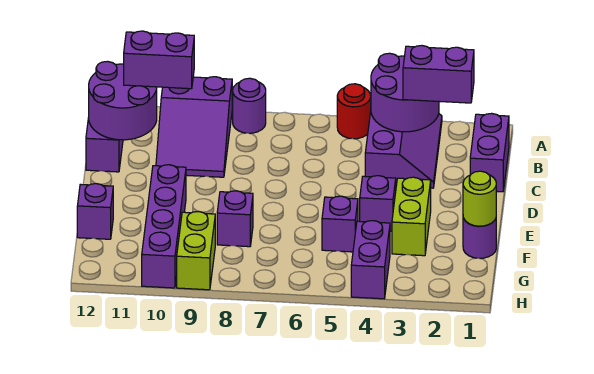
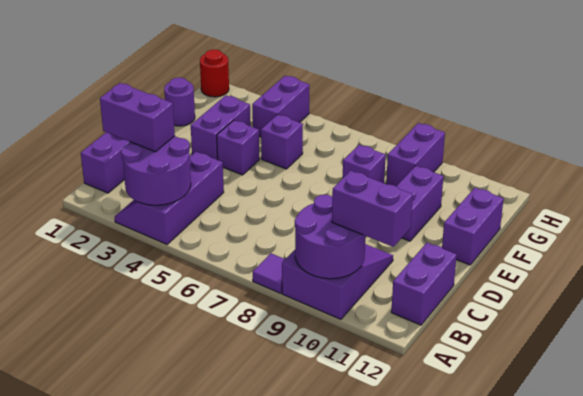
red 1x1 round brick [337,84,371,139] -> red 1x1 round brick moved to [200,49,229,97]
purple 1x1 round brick [232,78,266,133] -> purple 1x1 tile [253,253,285,293]
purple 2x2 round brick [89,61,157,140] -> purple 2x2 round brick moved to [295,195,365,279]
lime 1x2 brick [392,177,431,256] -> purple 1x2 brick [191,95,251,160]
purple 1x4 brick [142,165,186,288] -> purple 1x2 brick [396,166,443,241]
lime 1x1 round brick [463,171,496,226] -> none
purple 1x1 brick [77,184,113,239] -> purple 1x2 brick [442,188,504,265]
lime 1x2 brick [177,211,215,290] -> purple 1x2 brick [386,123,445,186]

